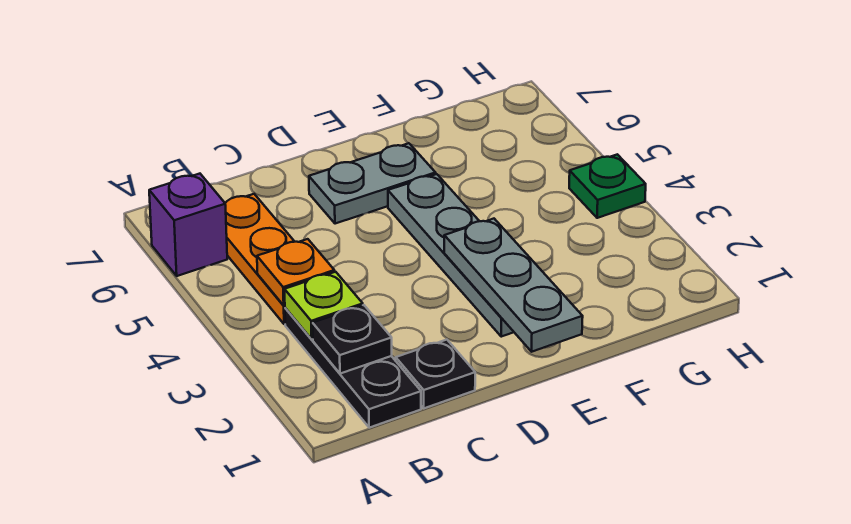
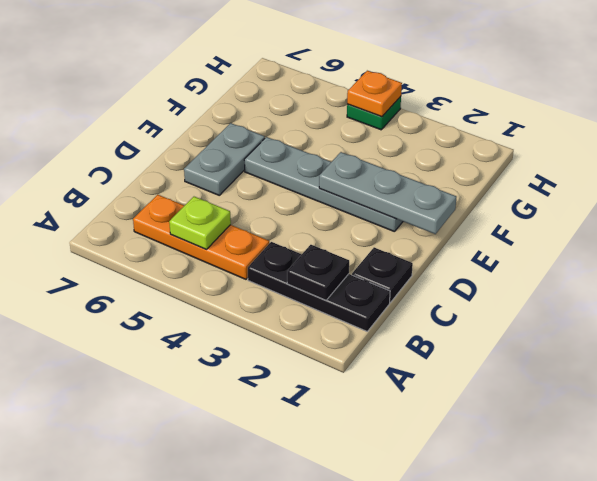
purple 1x1 brick [149,174,227,276] -> none
lime 1x1 plate [285,272,363,339] -> lime 1x1 plate moved to [169,197,231,249]
orange 1x1 plate [257,239,334,305] -> orange 1x1 plate moved to [347,71,402,117]

